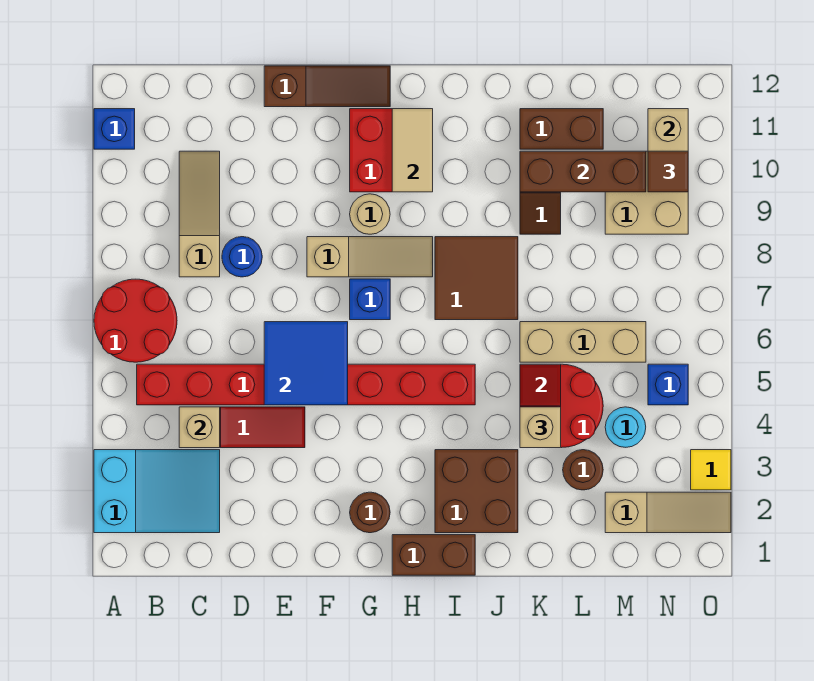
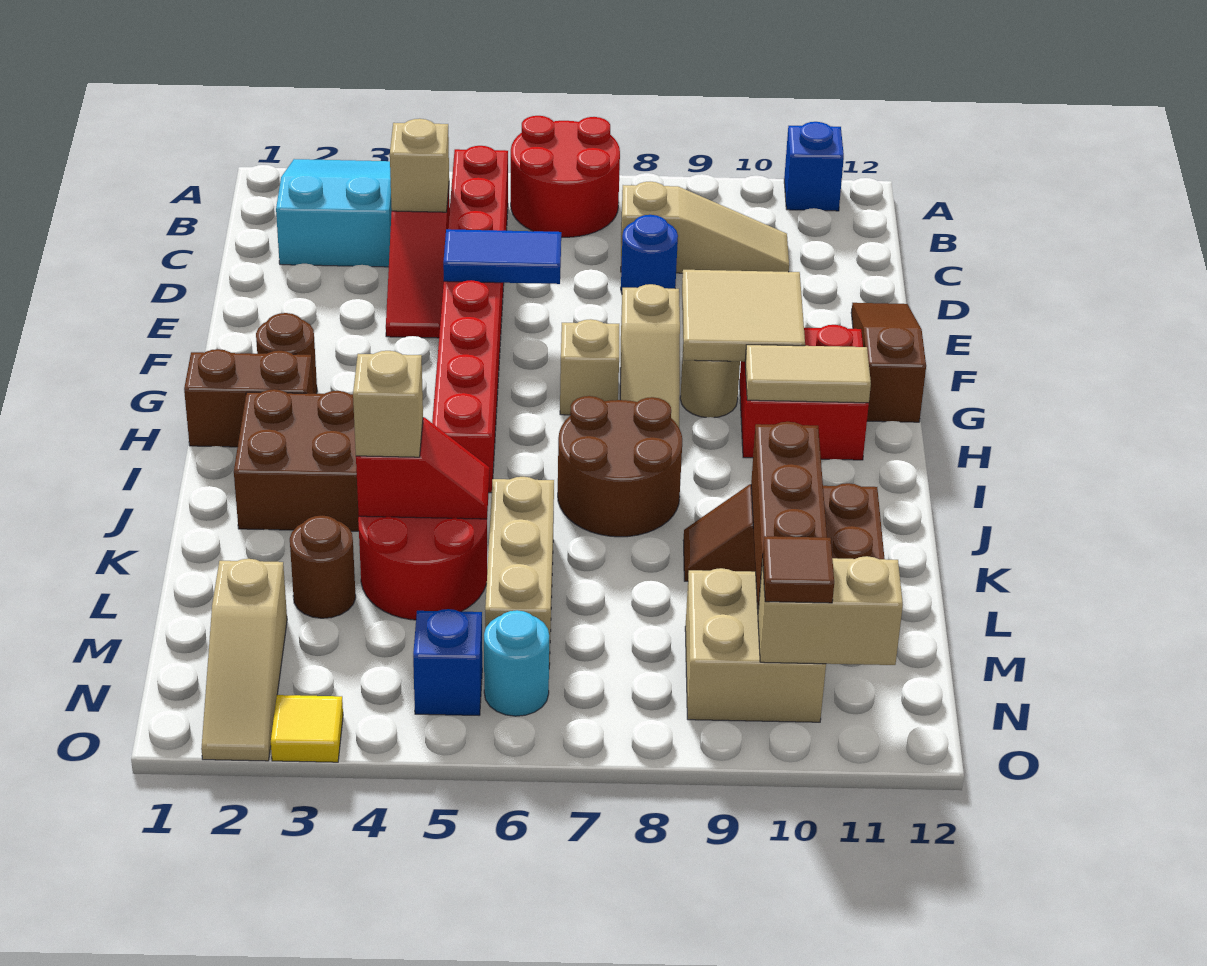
cyan 2x3 slope [94,450,220,533] -> cyan 2x3 slope turned to [276,159,392,267]
blue 2x2 tile [264,322,348,405] -> blue 1x2 tile [443,229,561,284]
brown 1x3 slope [264,66,390,107] -> brown 1x3 slope turned to [851,303,926,422]
none -> tan 2x2 tile [682,270,805,362]
blue 1x1 brick [350,279,390,320] -> tan 1x1 brick [560,319,619,415]
brown 1x2 brick [392,535,475,575] -> brown 1x2 brick turned to [184,349,314,447]
brown 2x2 tile [435,237,518,320] -> brown 2x2 round brick [558,396,682,537]
cyan 1x1 round brick [605,407,646,447] -> cyan 1x1 round brick moved to [484,610,549,716]

